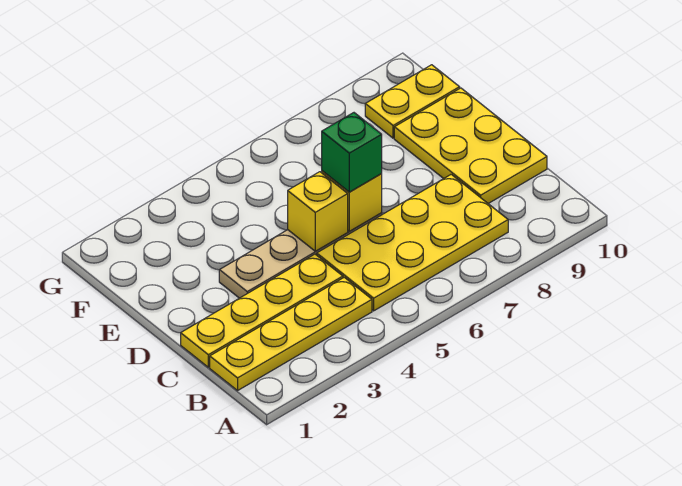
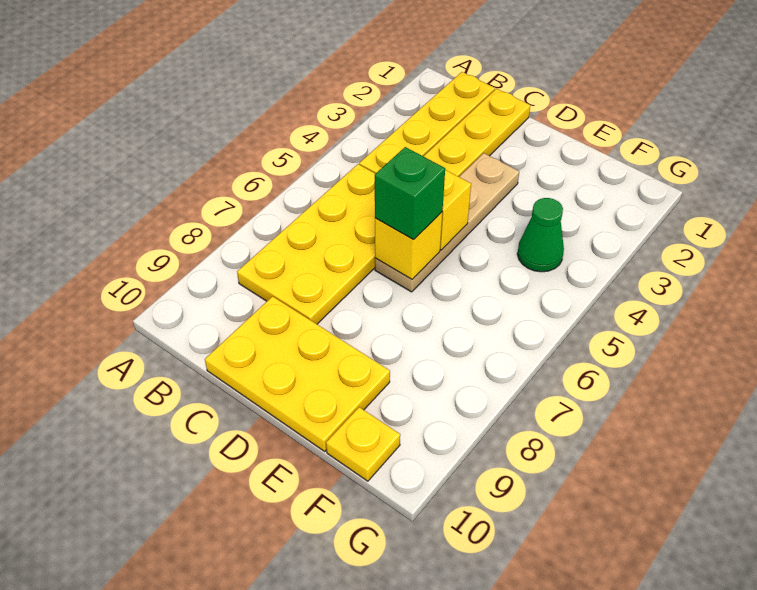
none -> green 1x1 cone [517,198,564,272]
yellow 1x2 plate [365,65,460,138] -> yellow 1x1 plate [326,407,400,481]

